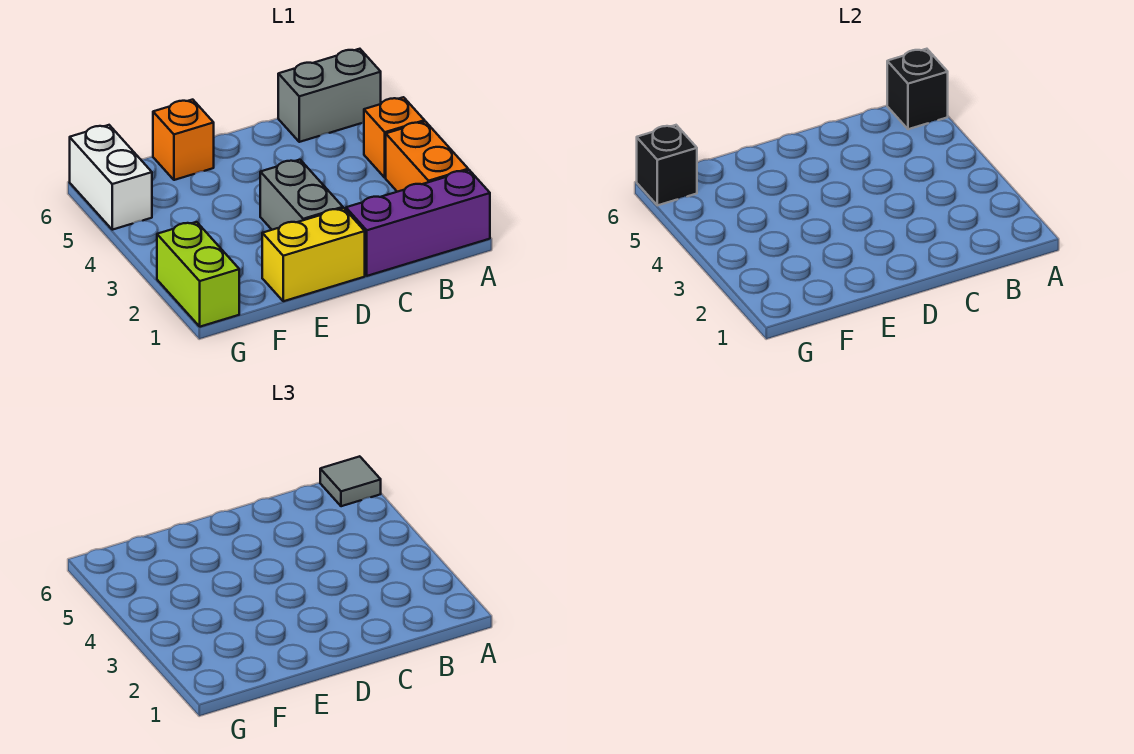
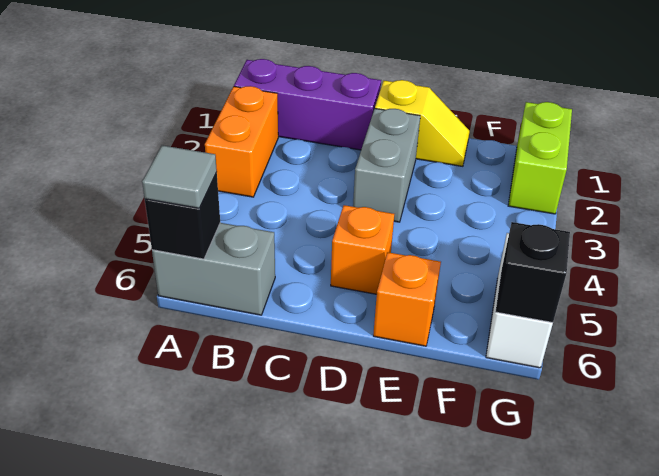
orange 1x1 brick [364,97,425,178] -> orange 1x1 brick moved to [331,205,394,294]
yellow 1x2 brick [262,208,365,301] -> yellow 1x2 slope [375,80,470,166]

